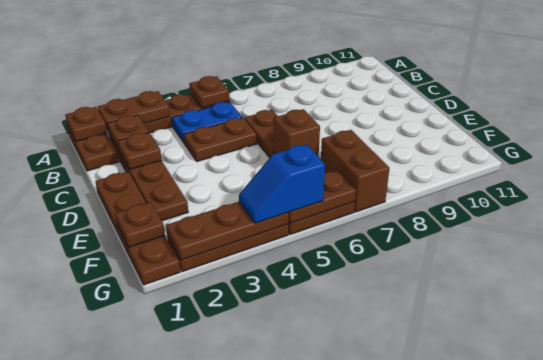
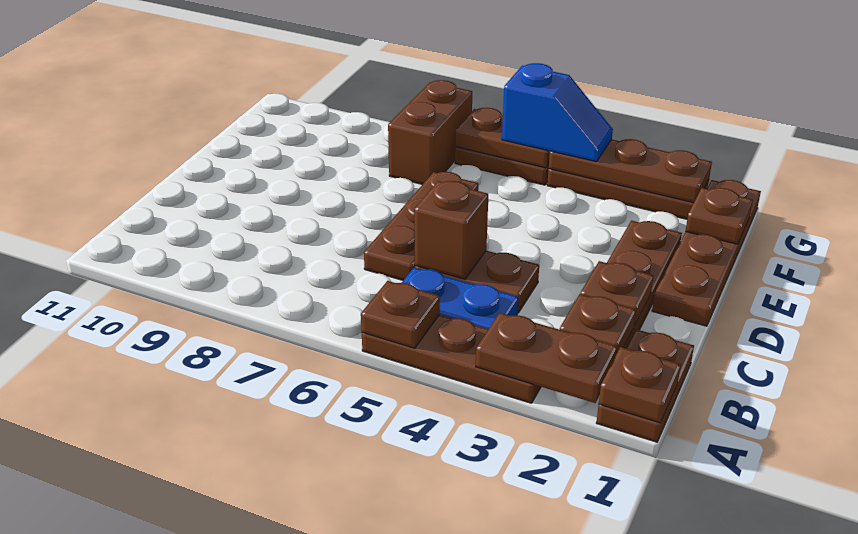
brown 1x1 brick [274,109,320,157] -> brown 1x1 brick moved to [414,181,488,279]

